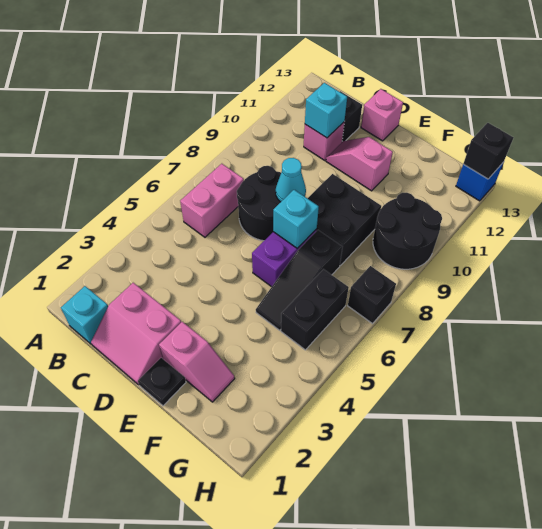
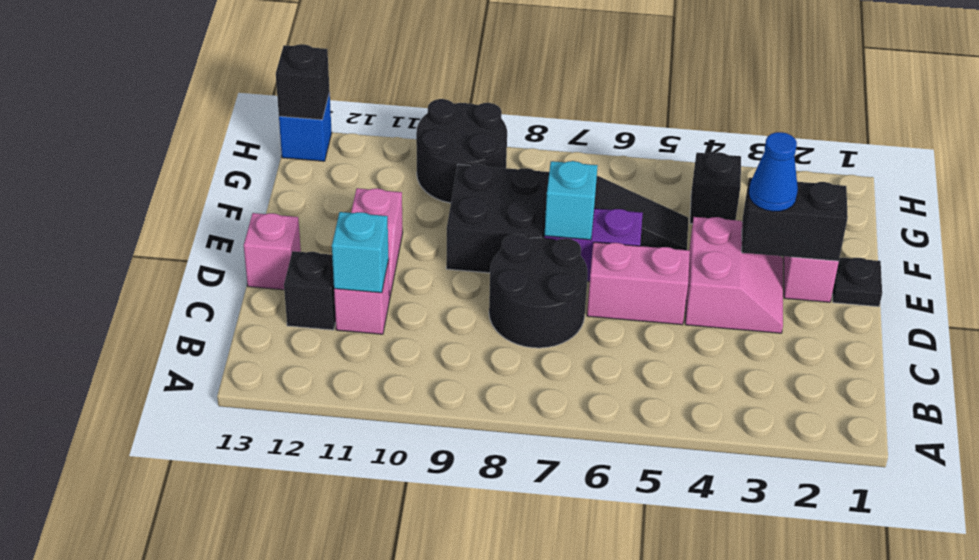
cyan 1x1 brick [61,286,108,344] -> none
pink 1x2 brick [180,164,244,237] -> pink 1x2 brick moved to [587,242,690,325]
pink 2x2 slope [91,283,181,385] -> pink 2x2 slope moved to [685,217,783,333]
cyan 1x1 cone [276,158,306,202] -> none
none -> blue 1x1 cone [749,132,798,211]
black 1x2 brick [281,269,349,350] -> black 1x2 brick moved to [742,178,848,261]
black 1x1 brick [348,266,396,324] -> black 1x1 brick moved to [690,152,741,224]

